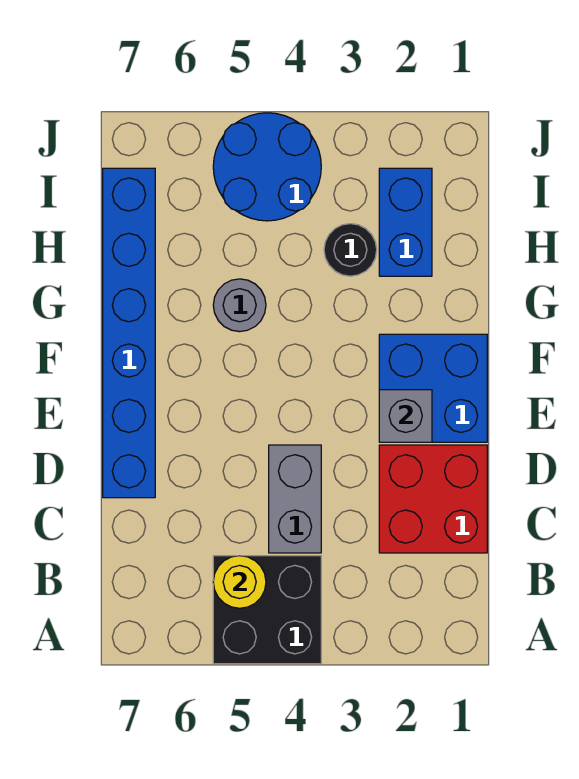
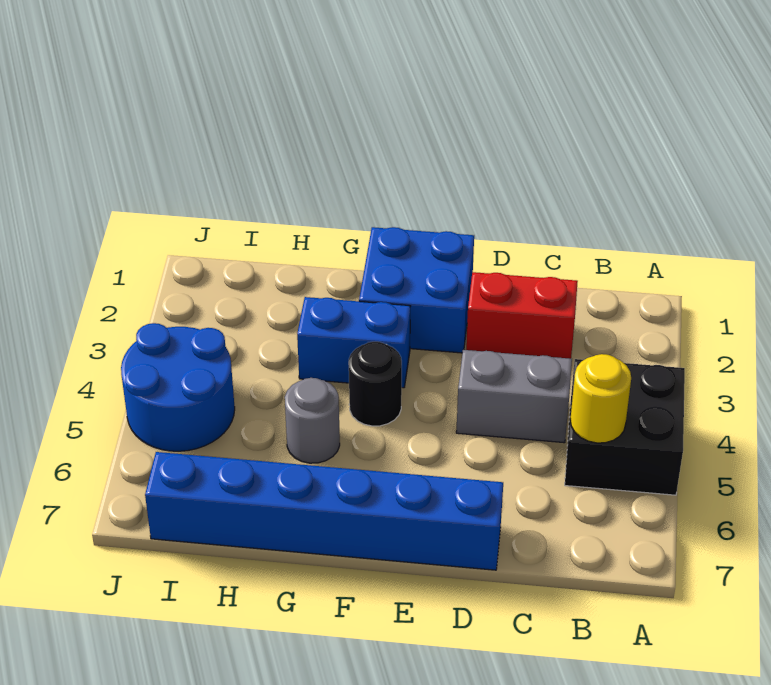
red 2x2 brick [379,445,487,553] -> red 1x2 brick [466,272,578,359]
grey 1x1 brick [379,390,432,442] -> none
blue 1x2 brick [379,168,432,276] -> blue 1x2 brick moved to [297,297,410,388]
black 1x1 round brick [324,224,377,276] -> black 1x1 round brick moved to [349,342,402,426]

